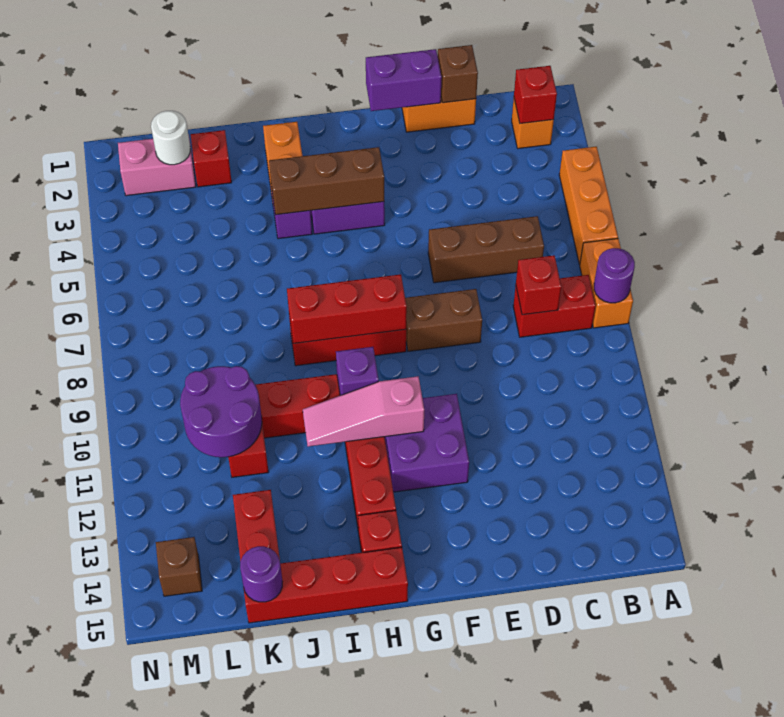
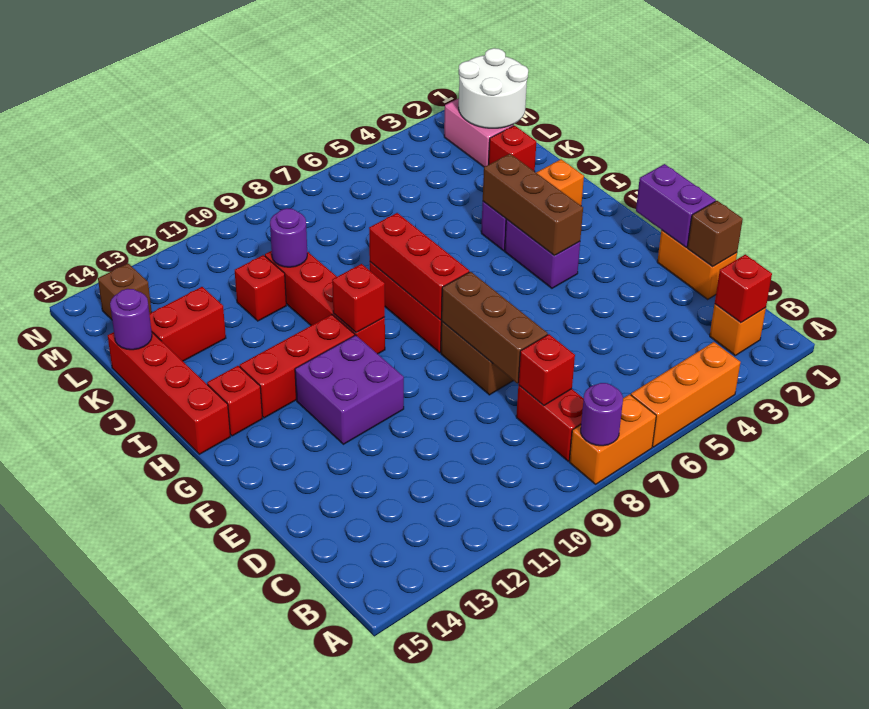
brown 1x3 brick [428,216,544,283] -> brown 1x3 brick moved to [441,272,548,383]
pink 1x3 slope [303,376,424,446] -> none
purple 1x1 brick [336,347,379,396] -> red 1x1 brick [332,264,385,333]
purple 2x2 round brick [180,366,262,457] -> purple 1x1 round brick [270,208,307,267]
white 1x1 round brick [151,111,190,165] -> white 2x2 round brick [459,48,528,128]

